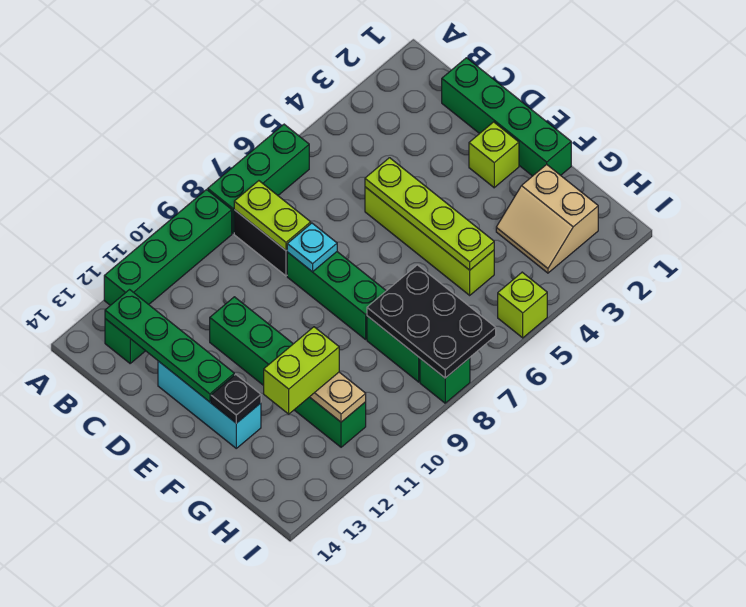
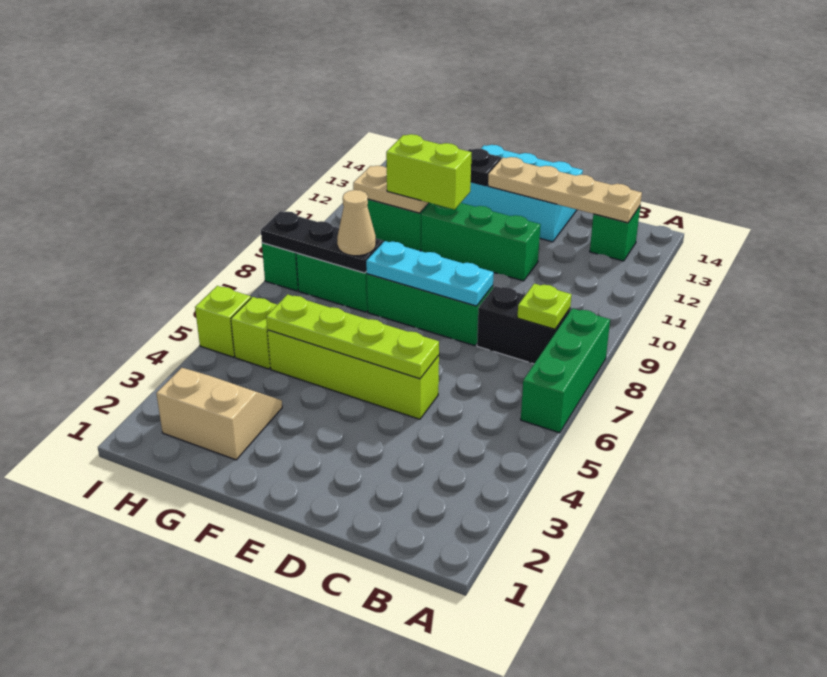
green 1x4 brick [104,190,232,305] -> none
lime 1x2 plate [234,181,311,250] -> lime 1x1 plate [517,284,572,329]
green 1x4 plate [105,290,234,402] -> tan 1x4 plate [488,157,642,223]
green 1x4 brick [442,58,571,176] -> none
cyan 1x1 plate [287,223,337,272] -> cyan 1x3 plate [366,241,494,306]
cyan 1x3 brick [158,361,261,448] -> cyan 2x3 brick [461,145,583,242]
lime 1x1 brick [469,122,519,188] -> lime 1x1 brick moved to [231,297,277,369]
black 2x3 plate [367,265,496,378] -> black 1x3 plate [261,211,383,273]
none -> tan 1x1 cone [337,190,376,256]
lime 1x2 brick [264,327,339,414] -> lime 1x2 brick turned to [386,134,472,209]

